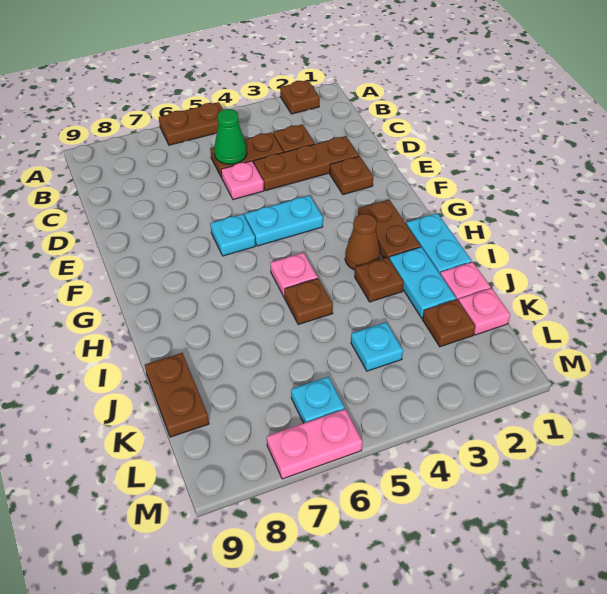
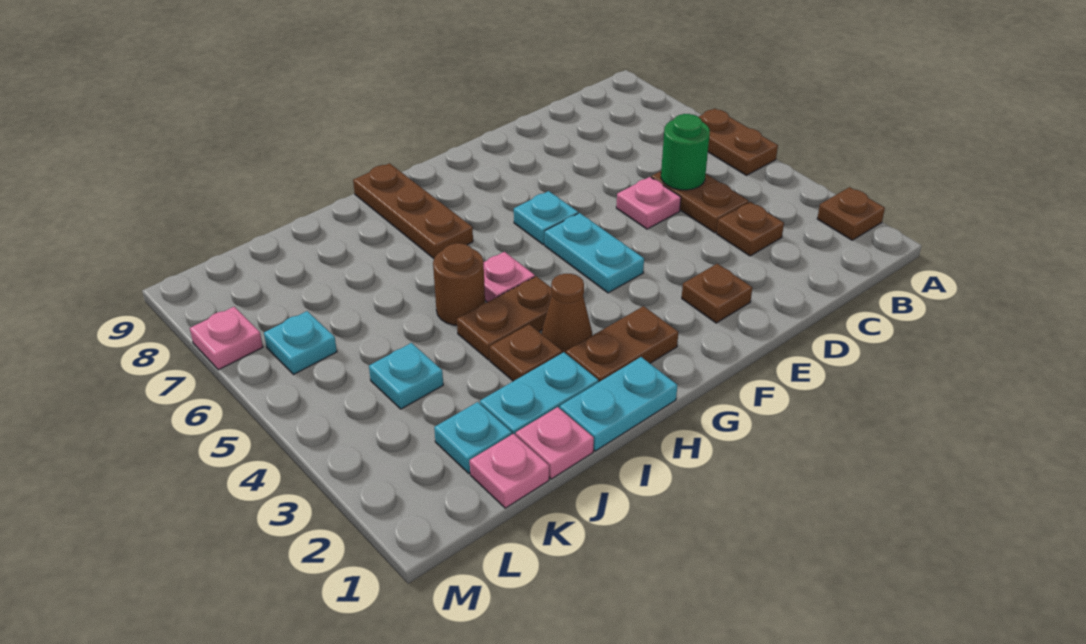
green 1x1 cone [214,109,247,164] -> green 1x1 round brick [661,114,710,190]
brown 1x3 plate [254,136,359,190] -> brown 1x3 plate moved to [353,163,473,258]
brown 1x1 plate [284,279,333,325] -> brown 1x1 round brick [433,243,485,325]
brown 1x2 plate [145,353,209,437] -> brown 1x2 plate moved to [457,276,552,360]
brown 1x1 plate [422,299,475,347] -> cyan 1x1 plate [434,402,512,473]
pink 1x2 plate [267,409,362,479] -> pink 1x1 plate [190,307,263,370]

